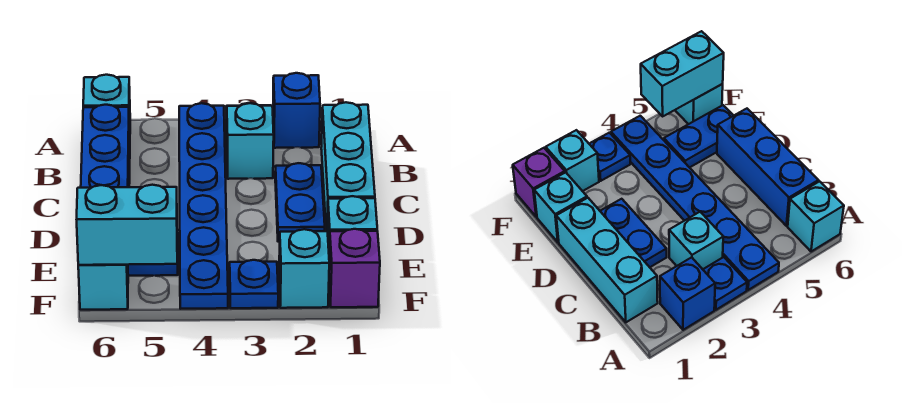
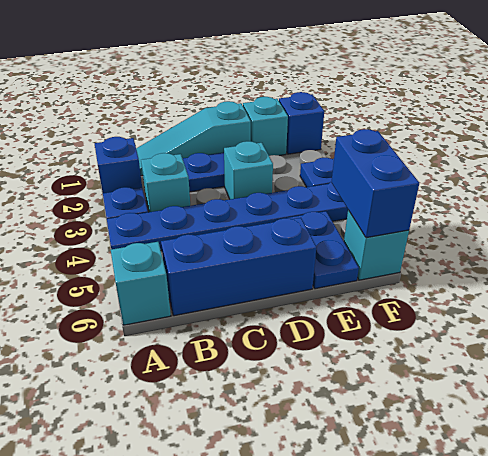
cyan 1x3 brick [321,102,375,231] -> cyan 1x3 slope [136,101,251,176]
purple 1x1 brick [329,229,380,307] -> blue 1x1 brick [279,92,324,154]
cyan 1x1 brick [279,229,329,308] -> cyan 1x1 brick moved to [224,141,273,199]
cyan 1x2 brick [77,185,177,265] -> blue 1x2 brick [331,129,419,238]

